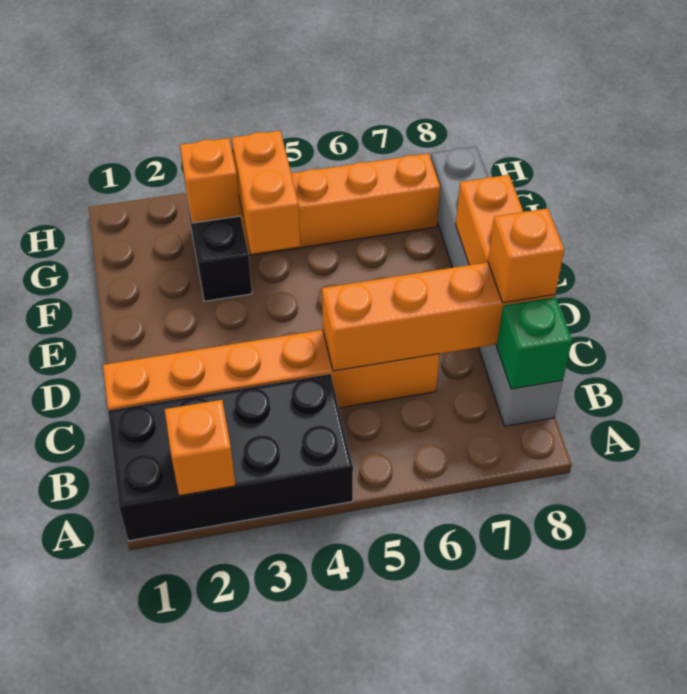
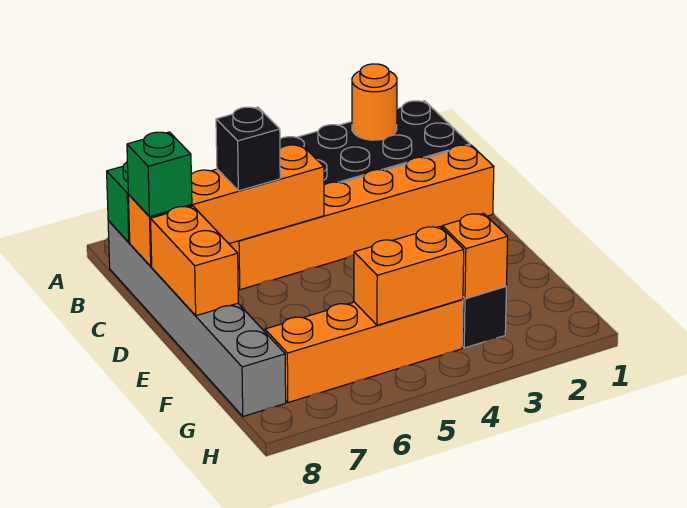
orange 1x1 brick [165,400,236,496] -> orange 1x1 round brick [352,64,397,140]
none -> black 1x1 brick [216,107,280,191]
orange 1x1 brick [488,208,564,303] -> green 1x1 brick [127,132,192,217]
orange 1x2 brick [232,131,300,254] -> orange 1x2 brick turned to [354,226,464,325]

